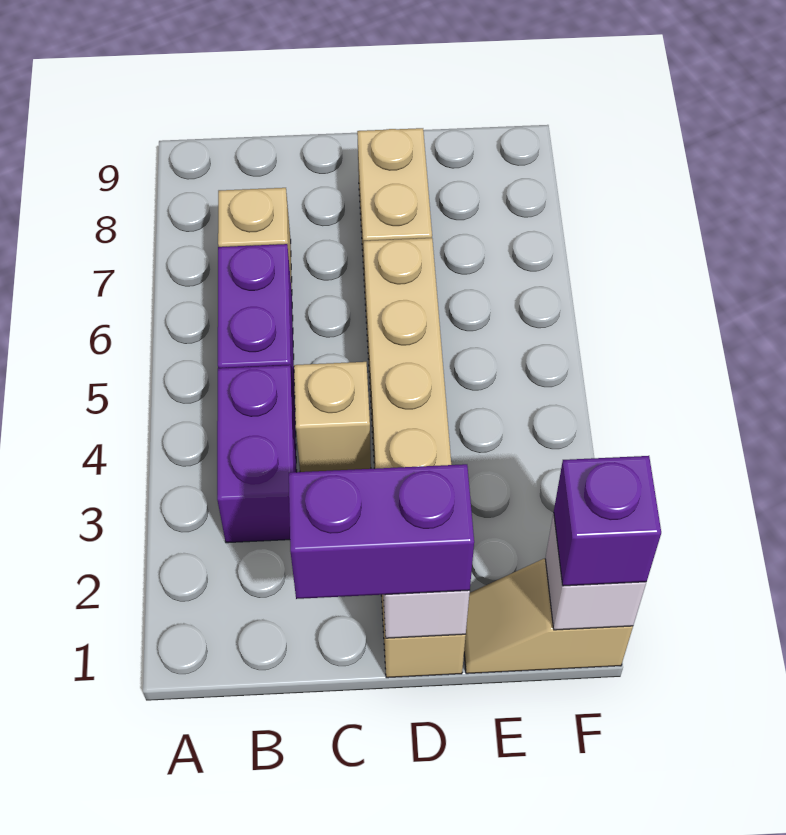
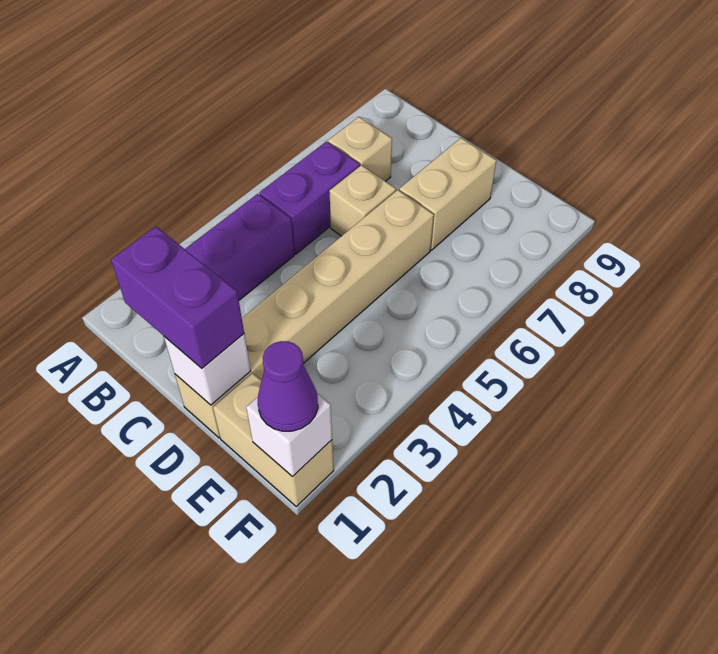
tan 1x1 brick [294,362,371,472] -> tan 1x1 brick moved to [329,165,396,236]
tan 1x2 slope [464,559,633,674] -> tan 1x2 brick [213,373,334,506]
purple 1x1 brick [553,456,661,586] -> purple 1x1 cone [258,341,318,431]

